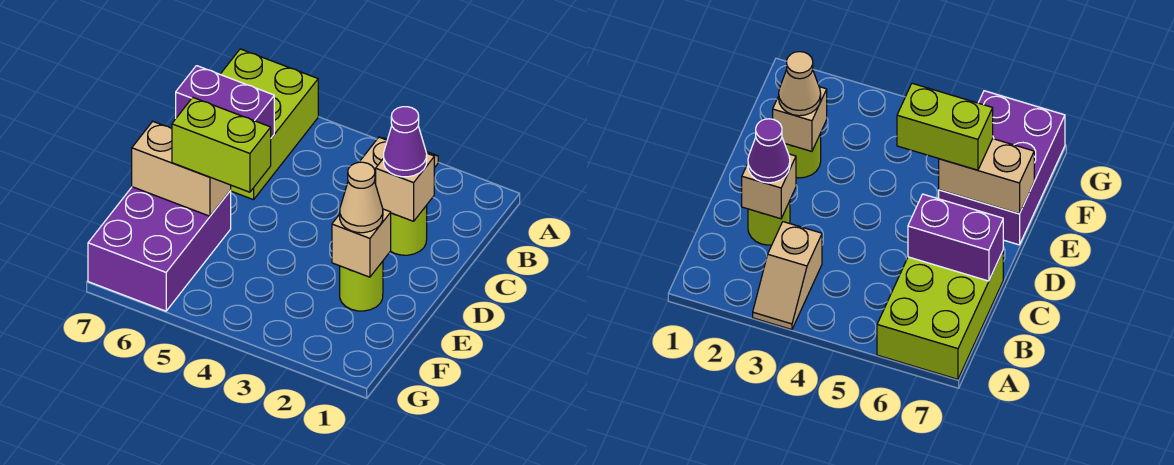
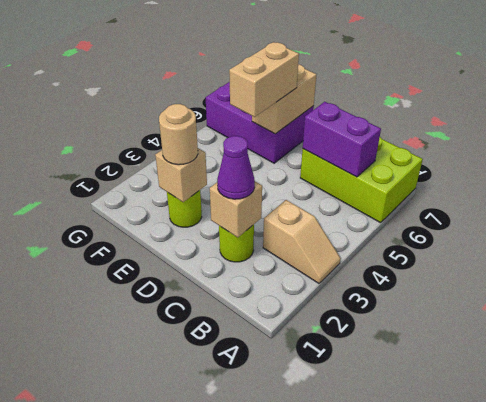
purple 1x2 brick [176,66,274,138] -> purple 1x2 brick turned to [303,102,381,177]
tan 1x1 cone [340,162,383,233] -> tan 1x1 round brick [159,104,198,165]
lime 1x2 brick [172,98,271,192] -> tan 1x2 brick [229,42,299,117]

